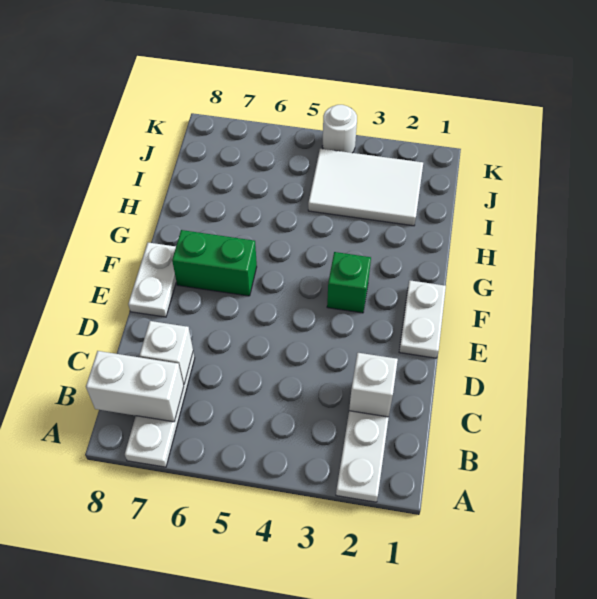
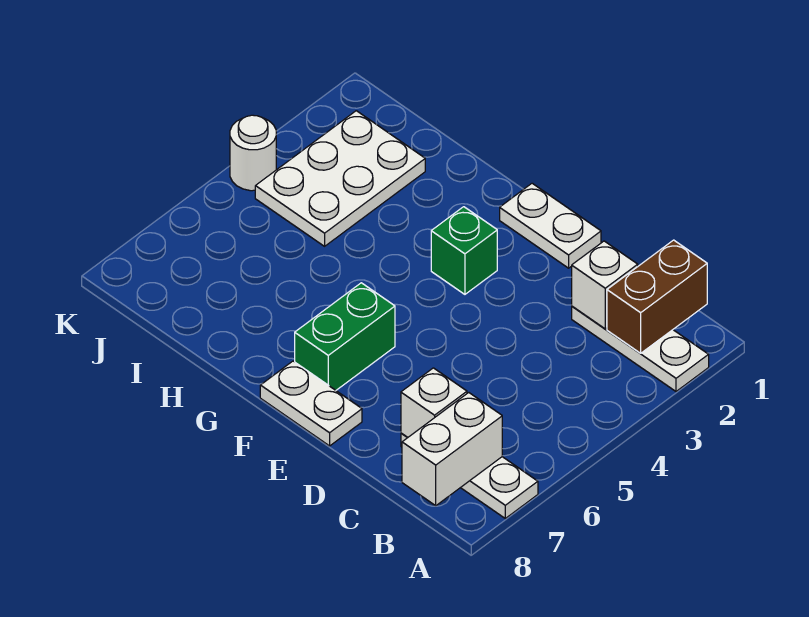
none -> brown 1x2 brick [607,240,707,353]
white 2x3 tile [308,149,423,226] -> white 2x3 plate [255,111,425,246]

